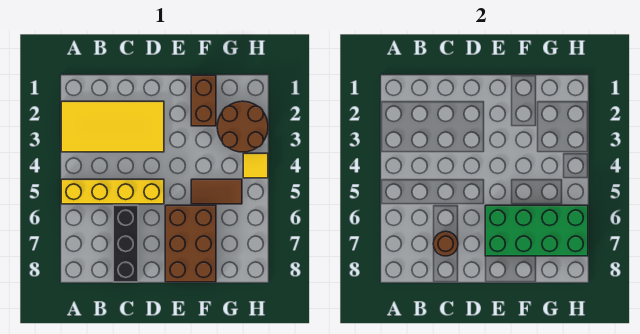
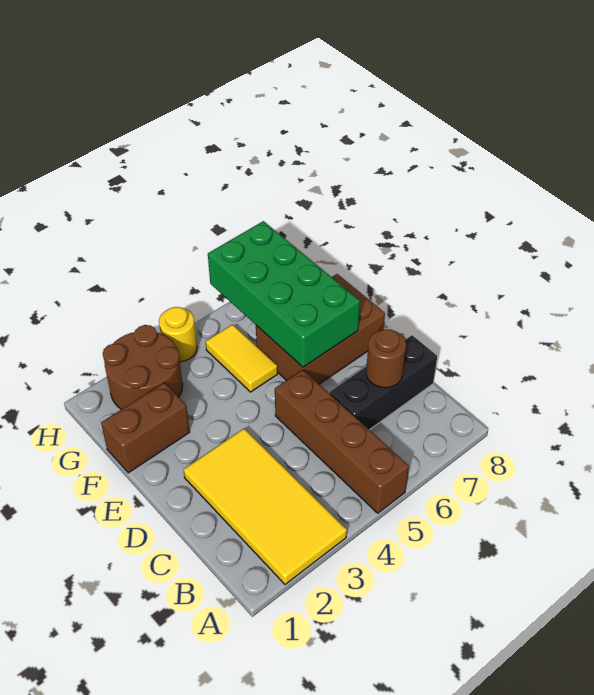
yellow 1x4 brick [61,179,164,204] -> brown 1x4 brick [275,370,409,513]
brown 1x2 tile [191,179,242,204] -> yellow 1x2 tile [206,325,278,392]
yellow 1x1 tile [243,153,268,178] -> yellow 1x1 round brick [159,307,197,362]

